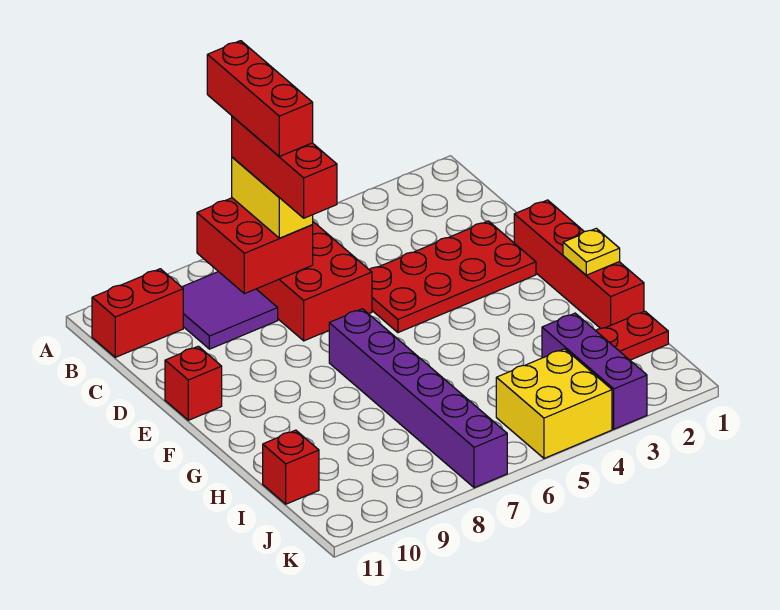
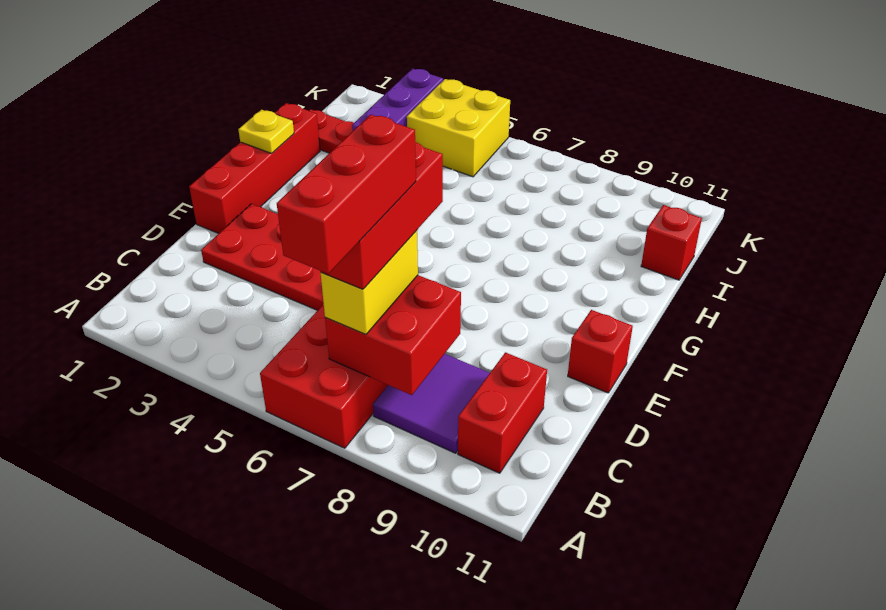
red 1x2 brick [92,269,183,357] -> red 1x2 brick turned to [458,352,547,473]
purple 1x6 brick [329,309,507,488] -> none

